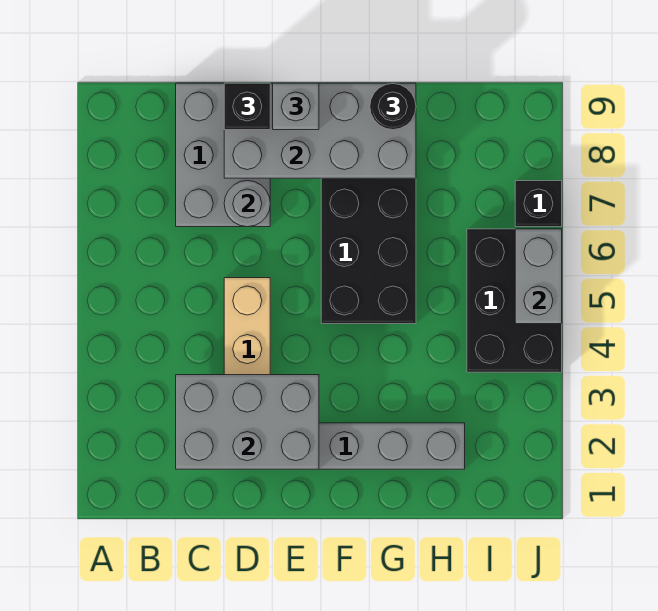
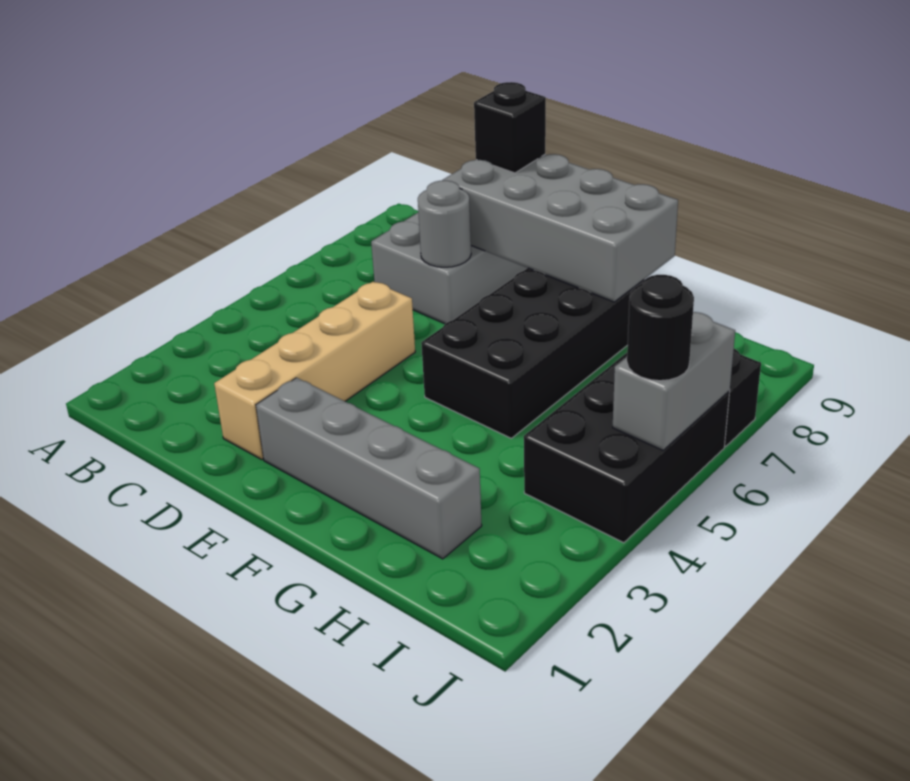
grey 2x3 brick [176,375,319,469] -> none
grey 1x1 brick [273,83,319,130] -> none
black 1x1 round brick [370,83,416,130] -> black 1x1 round brick moved to [627,275,694,381]

